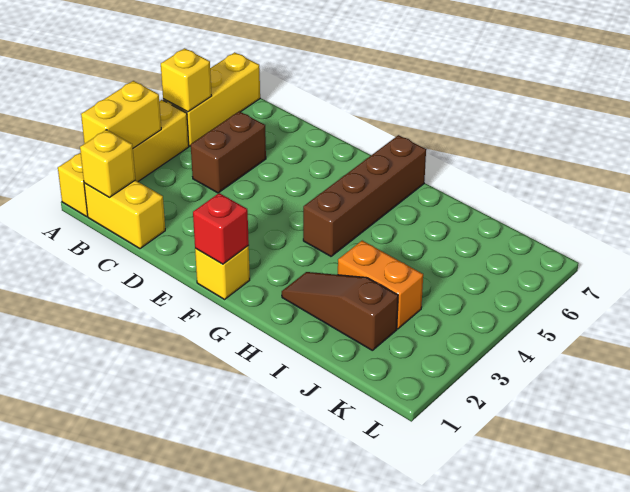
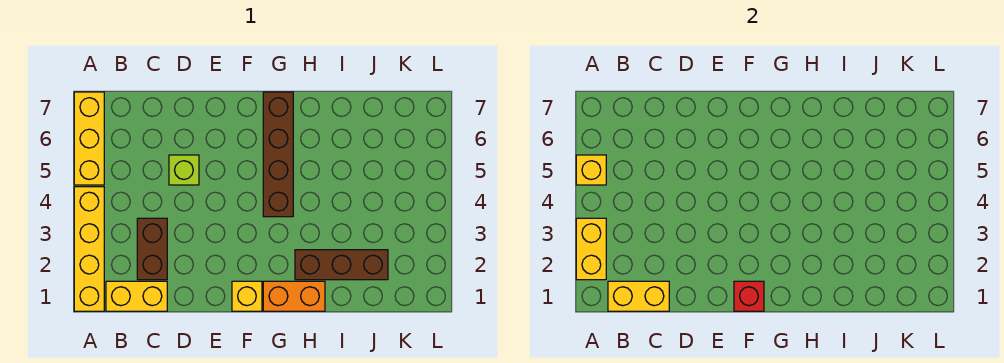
yellow 1x1 brick [80,130,135,197] -> yellow 1x2 brick [608,281,669,311]
brown 1x2 brick [191,111,266,193] -> brown 1x2 brick moved to [137,218,167,280]
none -> lime 1x1 brick [169,155,199,185]
brown 1x3 slope [282,272,398,351] -> brown 1x3 brick [295,250,388,280]
orange 1x2 brick [338,241,423,329] -> orange 1x2 brick moved to [263,281,325,311]

